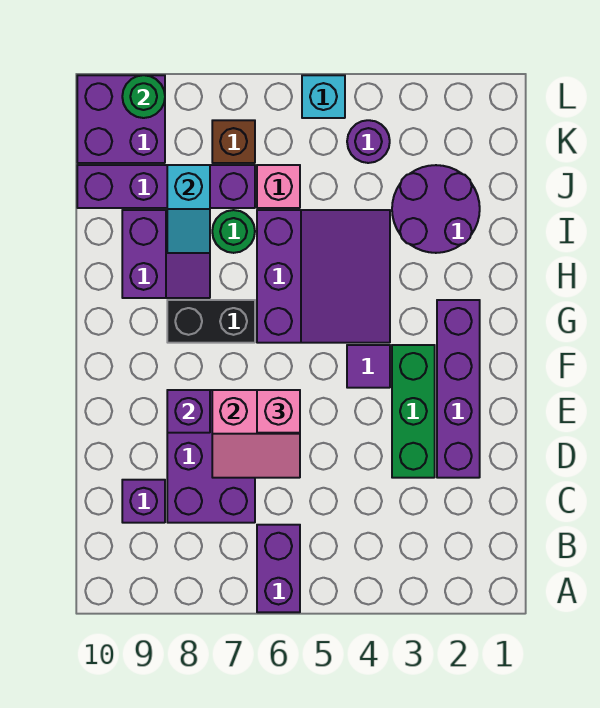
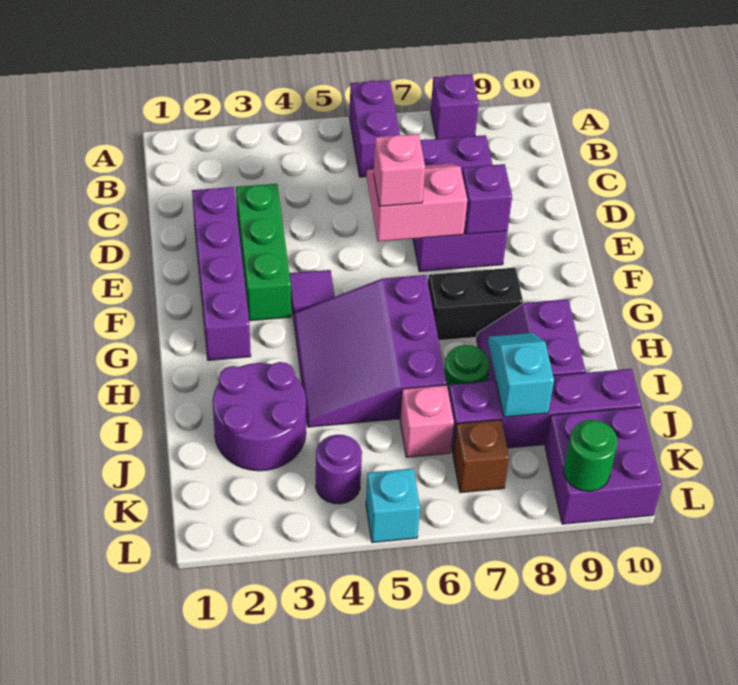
purple 1x1 brick [122,480,165,523] -> purple 1x1 brick moved to [431,74,479,139]

